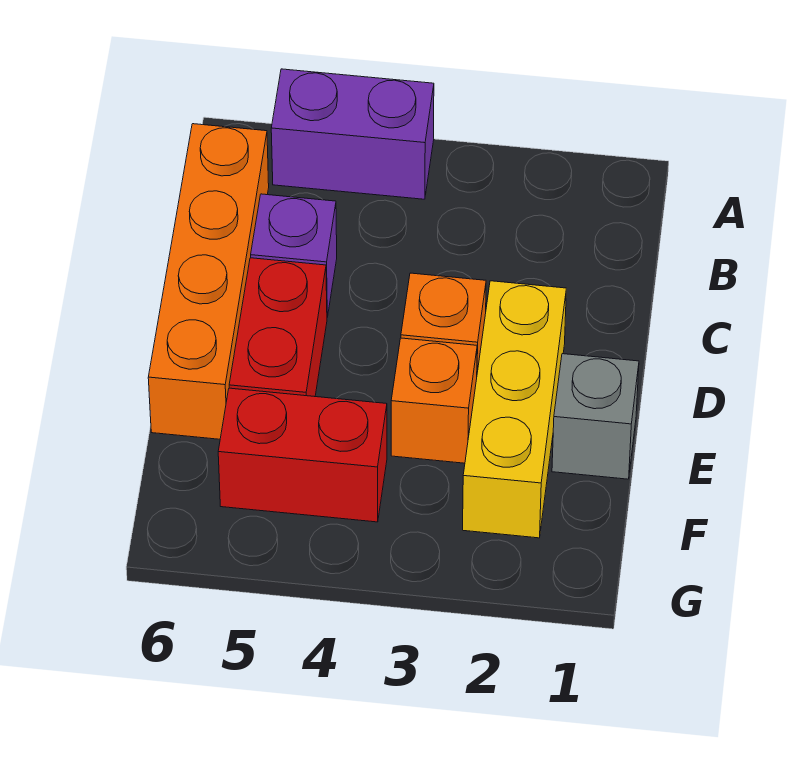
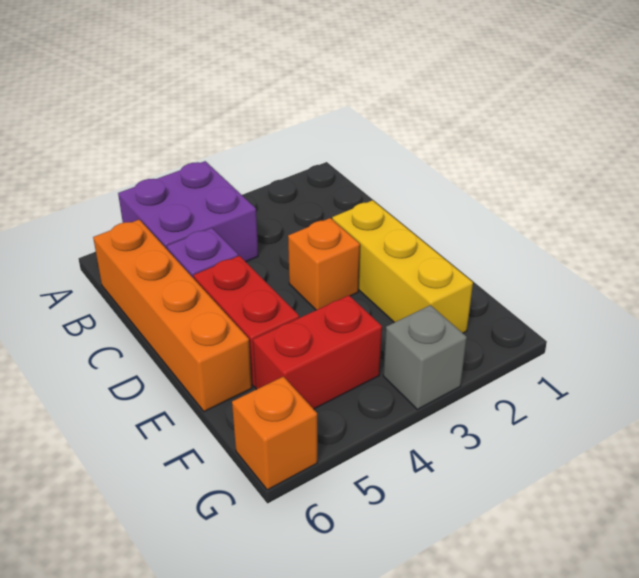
purple 1x2 brick [271,69,434,199] -> purple 2x2 brick [118,161,258,262]
grey 1x1 brick [552,354,639,479] -> grey 1x1 brick moved to [383,305,467,409]
orange 1x1 brick [391,338,477,463] -> orange 1x1 brick moved to [232,377,317,490]

